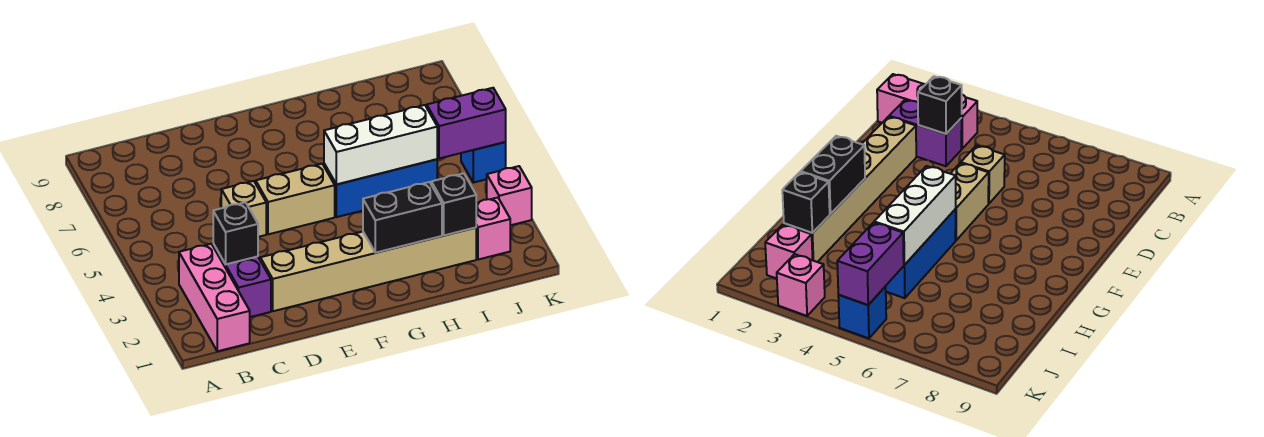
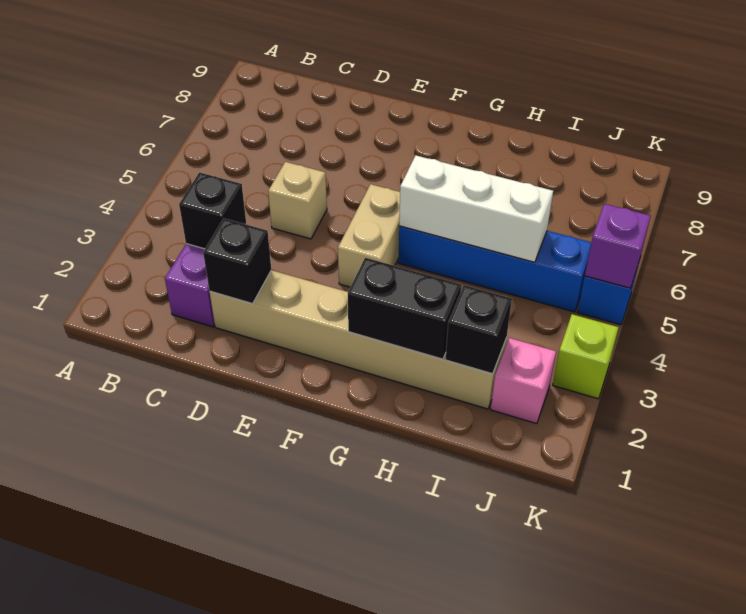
pink 1x3 brick [179,244,250,351] -> none
none -> black 1x1 brick [203,218,271,304]
tan 1x2 brick [256,164,335,234] -> tan 1x2 brick turned to [338,184,400,287]
blue 1x3 brick [324,159,437,217] -> blue 1x4 brick [398,226,591,312]
purple 1x2 brick [427,88,506,158] -> purple 1x1 brick [585,204,651,288]
pink 1x1 brick [487,166,532,225] -> lime 1x1 brick [553,314,619,399]

